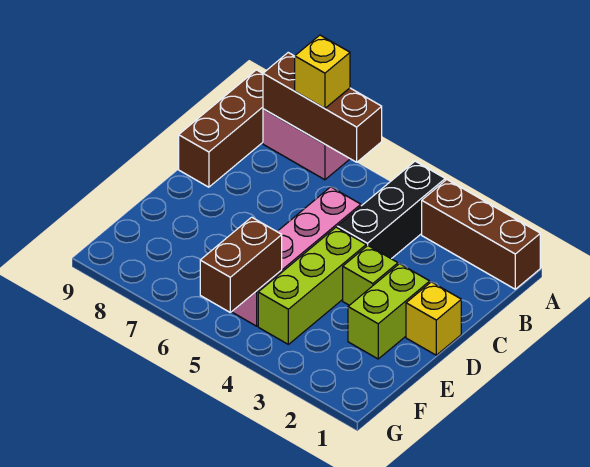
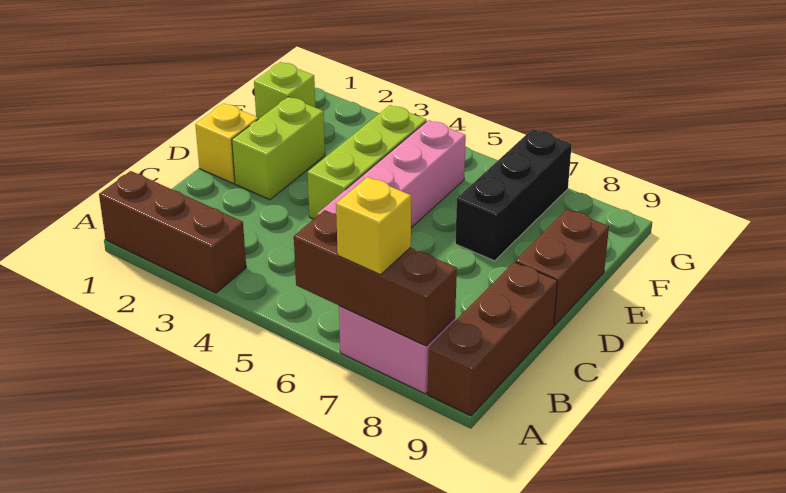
black 1x3 brick [337,161,445,259] -> black 1x3 brick moved to [455,129,572,261]
lime 1x1 brick [343,246,398,305] -> lime 1x1 brick moved to [254,62,315,119]
brown 1x2 brick [200,217,282,312] -> brown 1x2 brick moved to [516,209,609,326]

